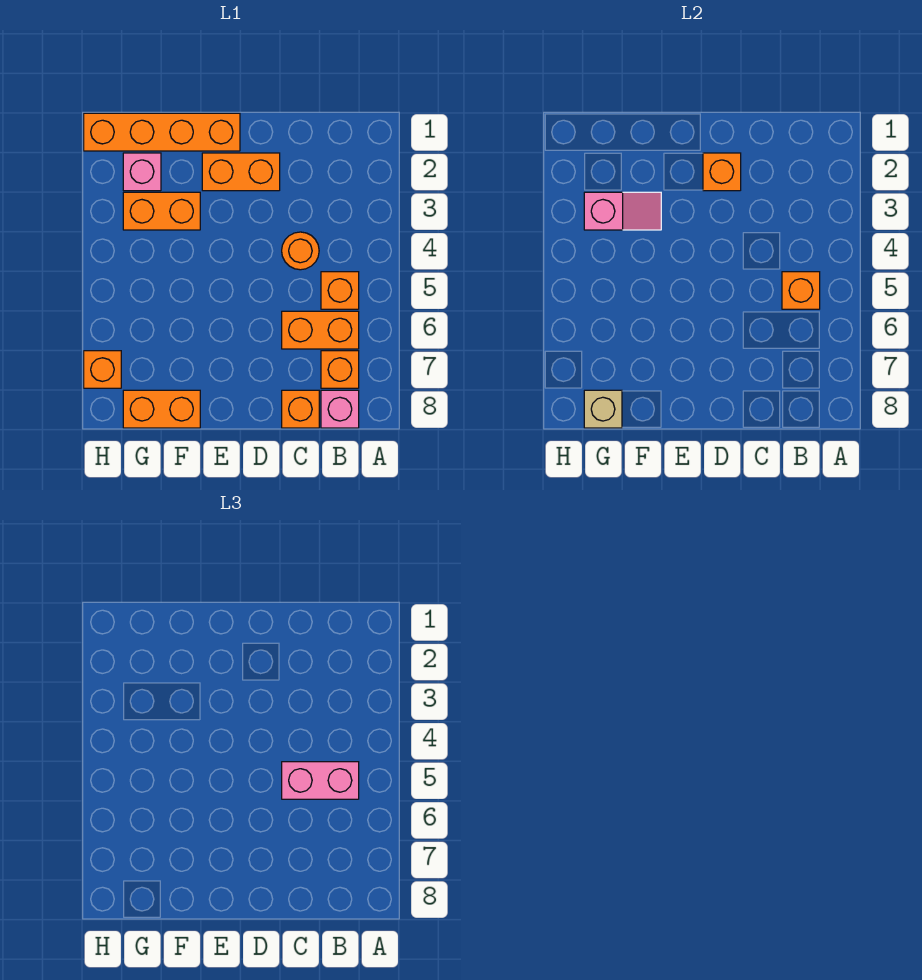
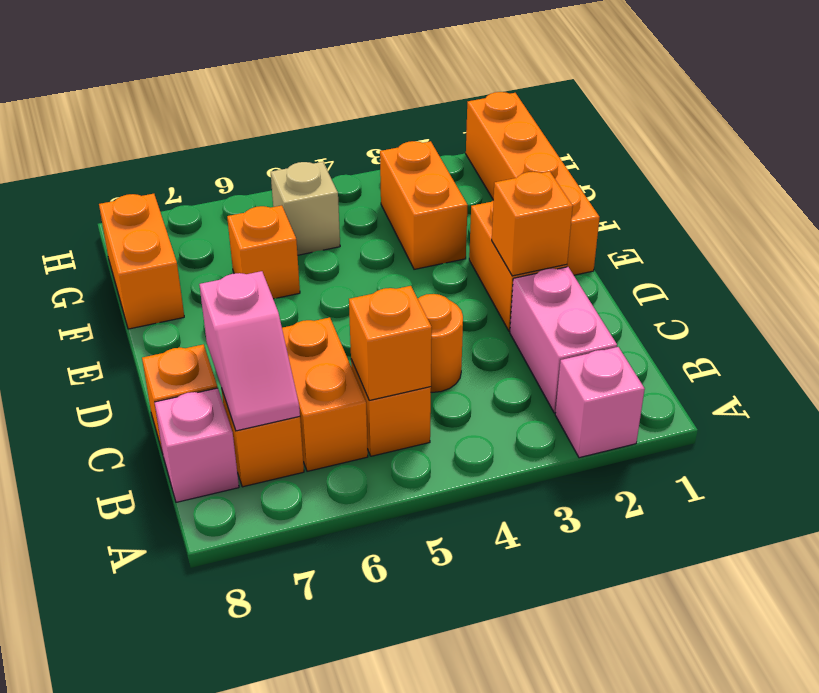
pink 1x2 brick [282,762,359,799] -> pink 1x2 brick moved to [510,267,617,413]
pink 1x2 slope [584,192,661,230] -> pink 1x2 slope moved to [199,271,300,431]
pink 1x1 brick [123,153,161,191] -> pink 1x1 brick moved to [555,347,645,458]
tan 1x1 brick [584,390,622,428] -> tan 1x1 brick moved to [271,162,340,255]
orange 1x1 brick [84,351,121,388] -> orange 1x1 brick moved to [227,206,300,299]

